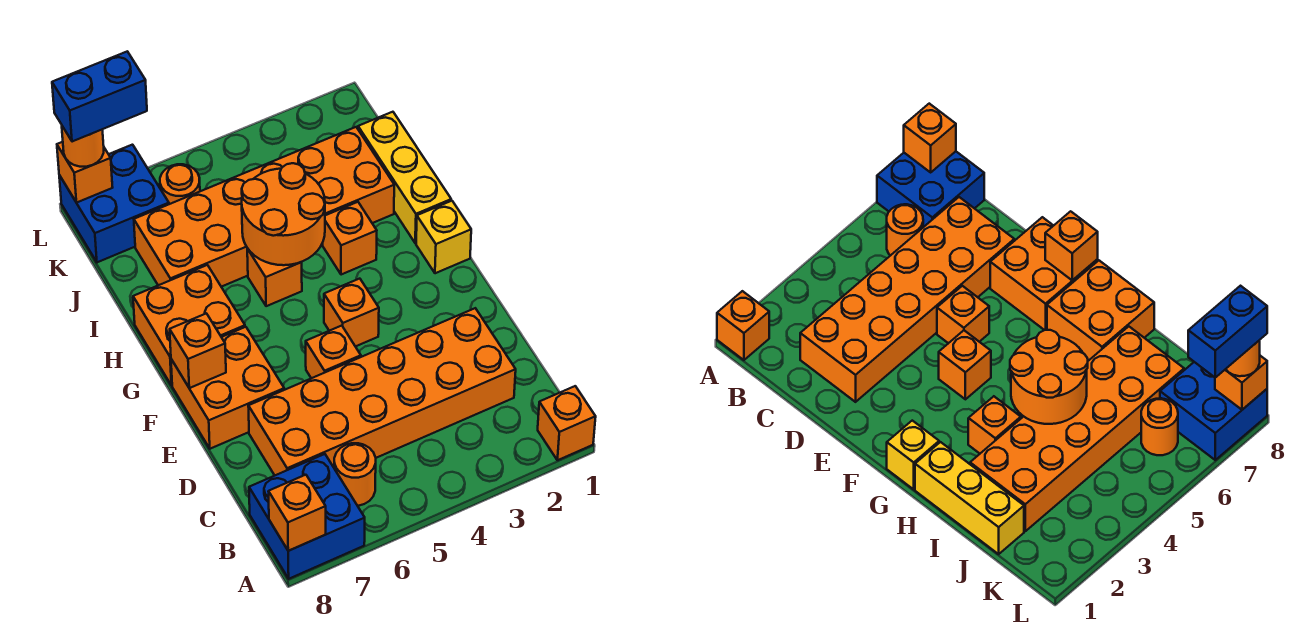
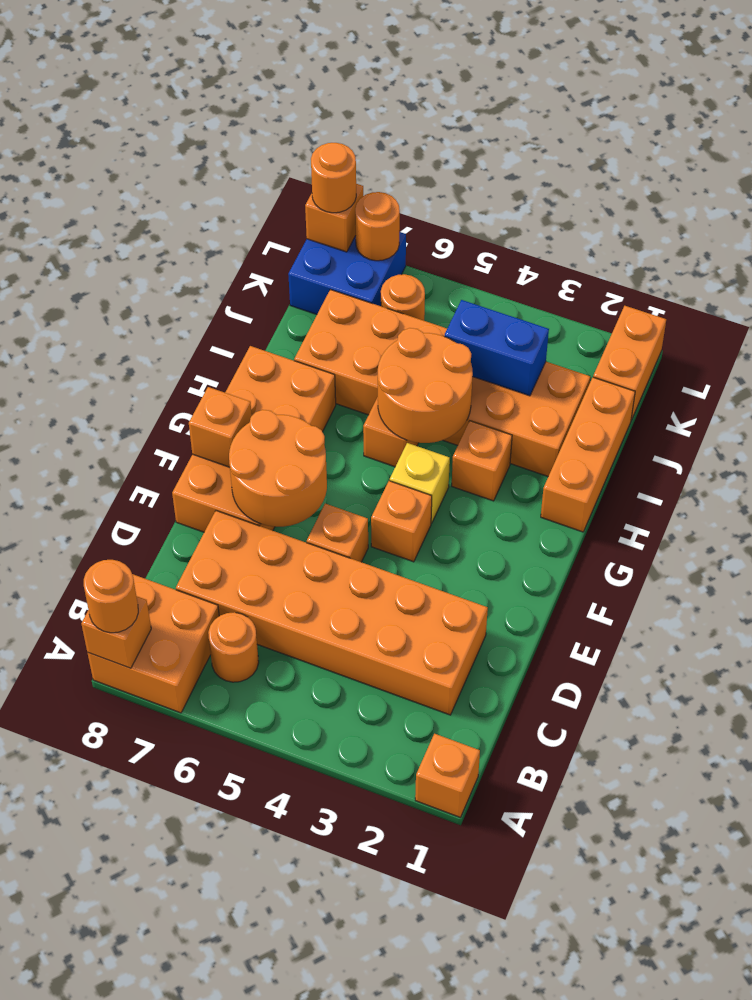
blue 2x2 brick [249,454,365,579] -> orange 2x2 brick [87,574,219,713]
none -> orange 1x1 round brick [84,560,138,633]
none -> orange 2x2 round brick [229,410,327,527]
yellow 1x1 brick [416,201,471,273] -> yellow 1x1 brick moved to [390,443,450,523]
yellow 1x3 brick [358,112,451,243] -> orange 1x3 brick [541,377,635,532]
none -> orange 1x2 brick [593,306,666,420]
none -> orange 1x1 round brick [355,192,400,261]
blue 1x2 brick [52,51,147,142] -> blue 1x2 brick moved to [444,300,549,396]

